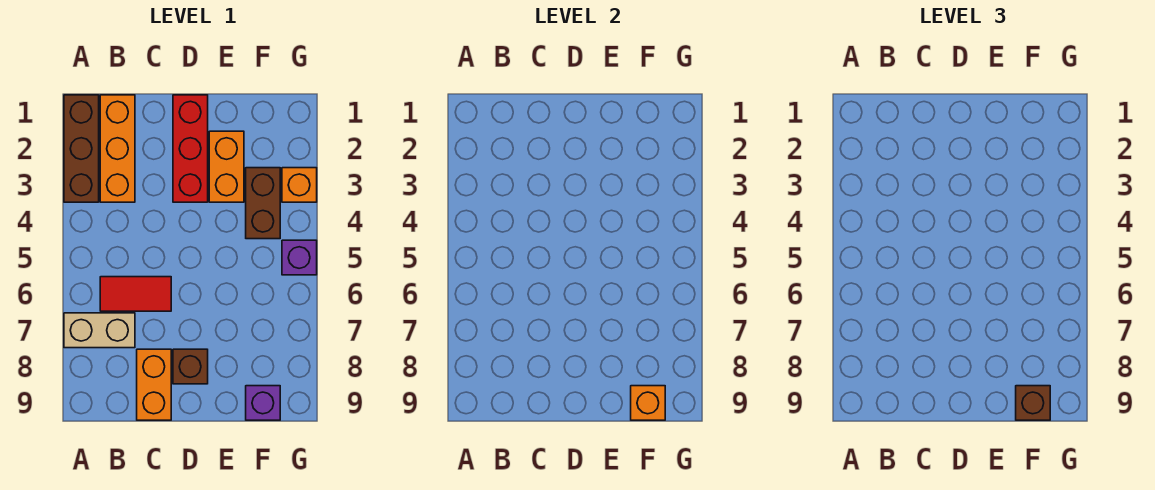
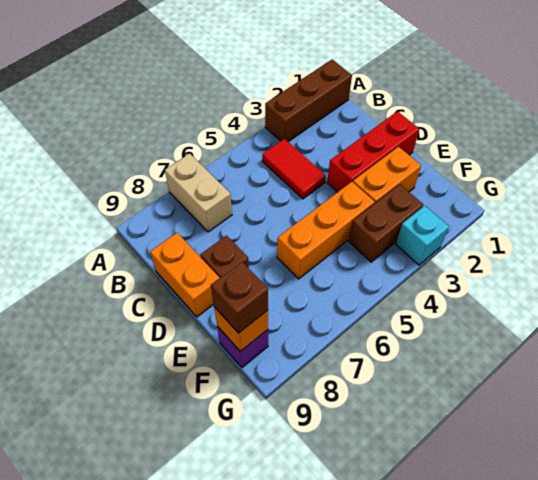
orange 1x3 brick [100,95,135,202] -> orange 1x3 brick moved to [277,182,375,279]
red 1x2 tile [100,277,171,311] -> red 1x2 tile moved to [262,139,326,199]
orange 1x2 brick [137,349,171,420] -> orange 1x2 brick turned to [150,233,219,317]
orange 1x1 brick [282,168,317,202] -> cyan 1x1 brick [396,205,449,265]
purple 1x1 brick [282,240,317,275] -> none

